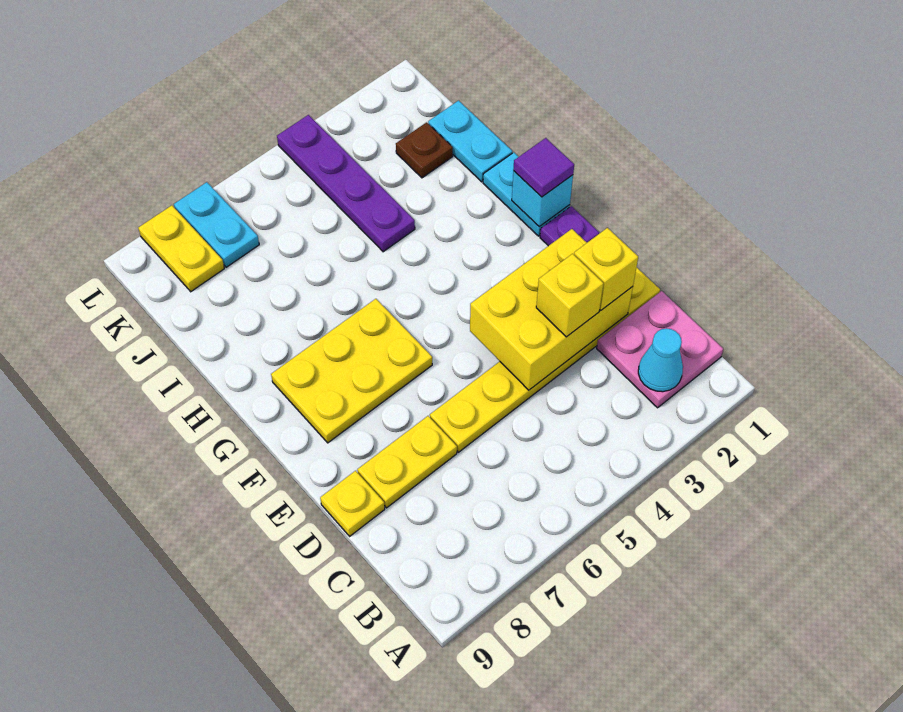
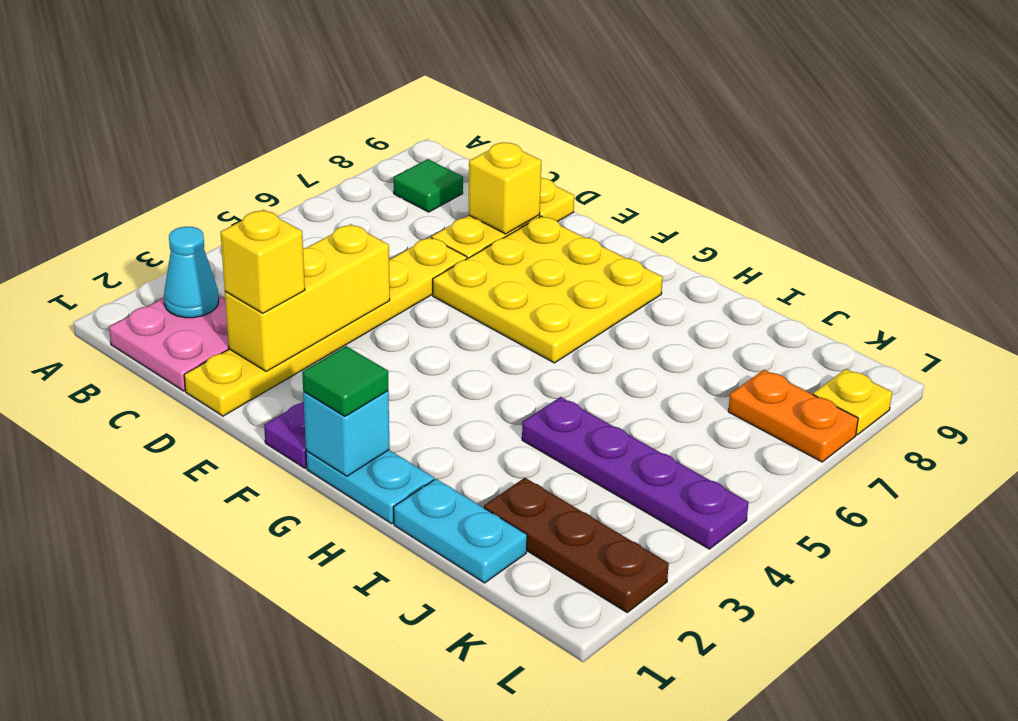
none -> green 1x1 tile [394,159,463,212]
yellow 2x3 brick [470,229,633,390] -> yellow 1x3 brick [225,224,390,371]
yellow 1x1 brick [536,254,604,337] -> yellow 1x1 brick moved to [469,142,541,234]
yellow 2x3 plate [271,299,432,443] -> yellow 3x3 plate [433,216,663,363]
purple 1x1 tile [513,138,574,197] -> green 1x1 tile [302,346,388,417]
brown 1x1 plate [396,122,453,178] -> brown 1x3 plate [484,478,669,612]
cyan 1x2 plate [174,182,259,267] -> orange 1x2 plate [728,370,858,462]
yellow 1x2 plate [138,205,224,292] -> yellow 1x1 plate [813,369,892,435]

